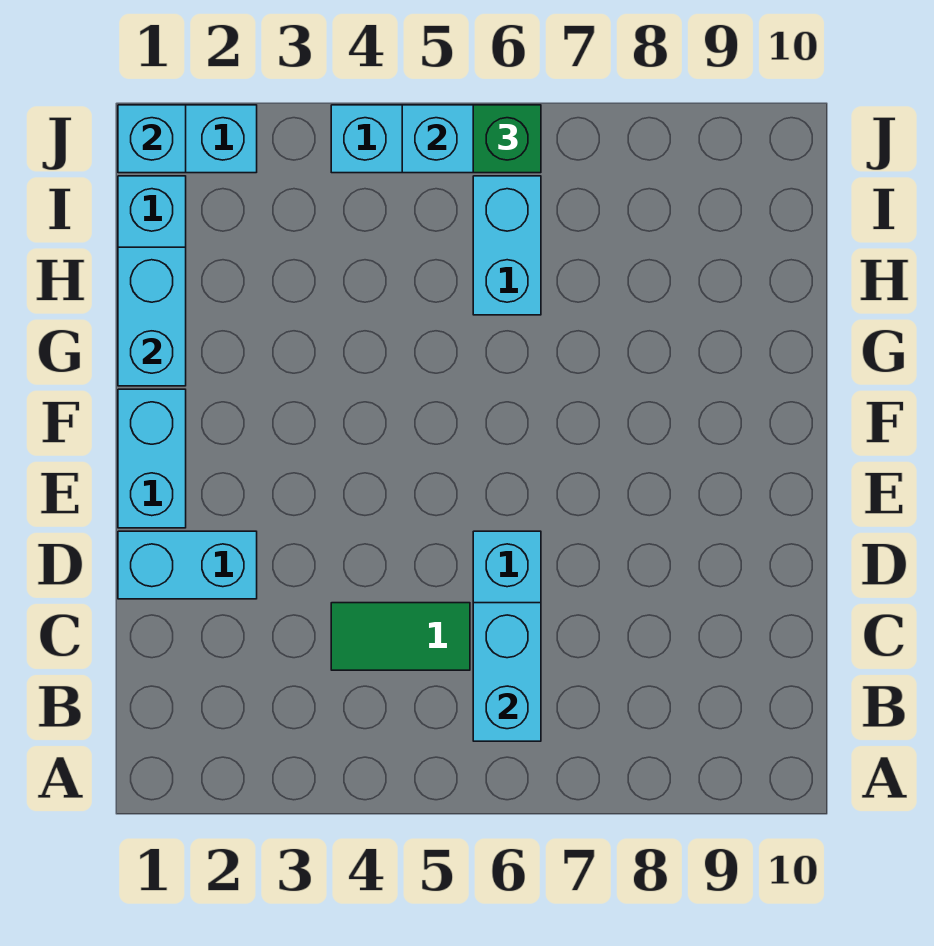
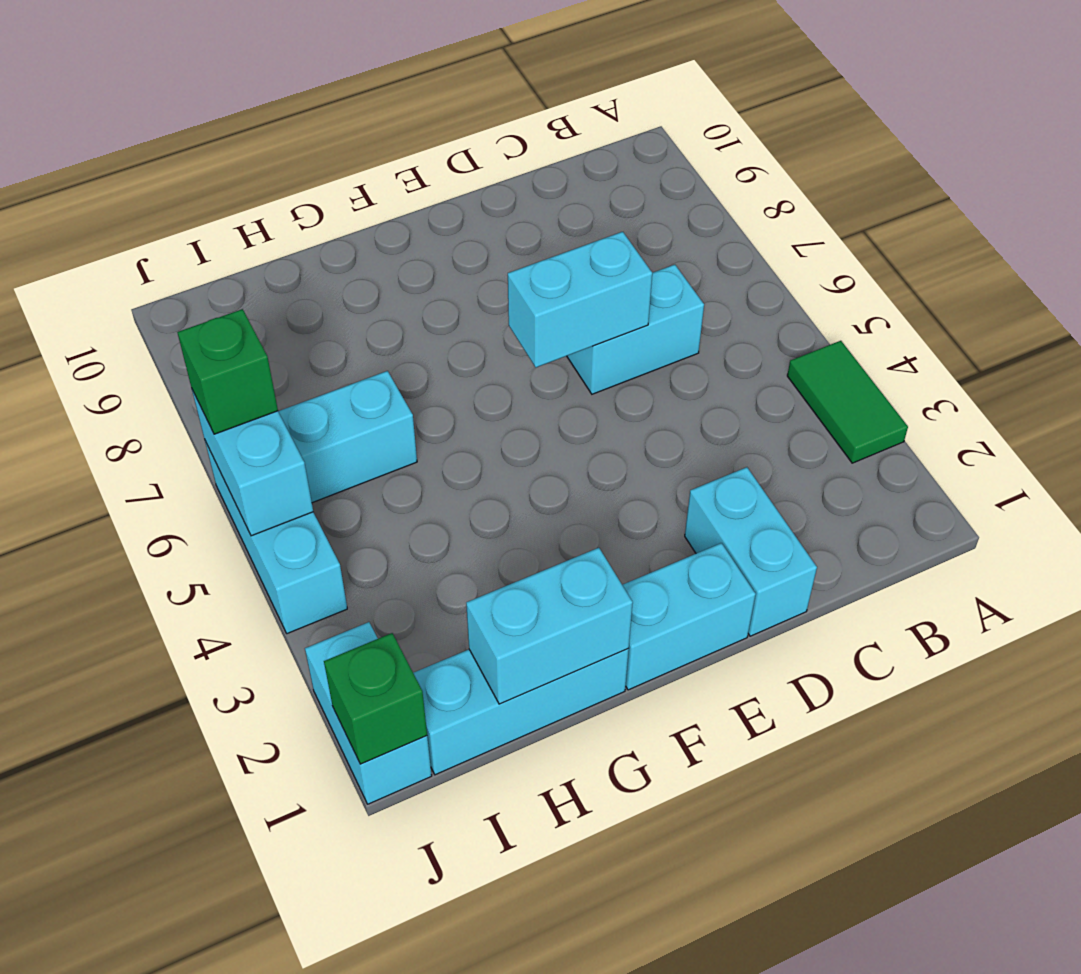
cyan 1x2 brick [473,603,541,741] -> cyan 1x2 brick moved to [508,232,652,367]
green 1x2 tile [331,603,470,670] -> green 1x2 tile moved to [787,341,908,463]
cyan 1x1 brick [118,105,186,173] -> green 1x1 brick [324,633,427,764]

